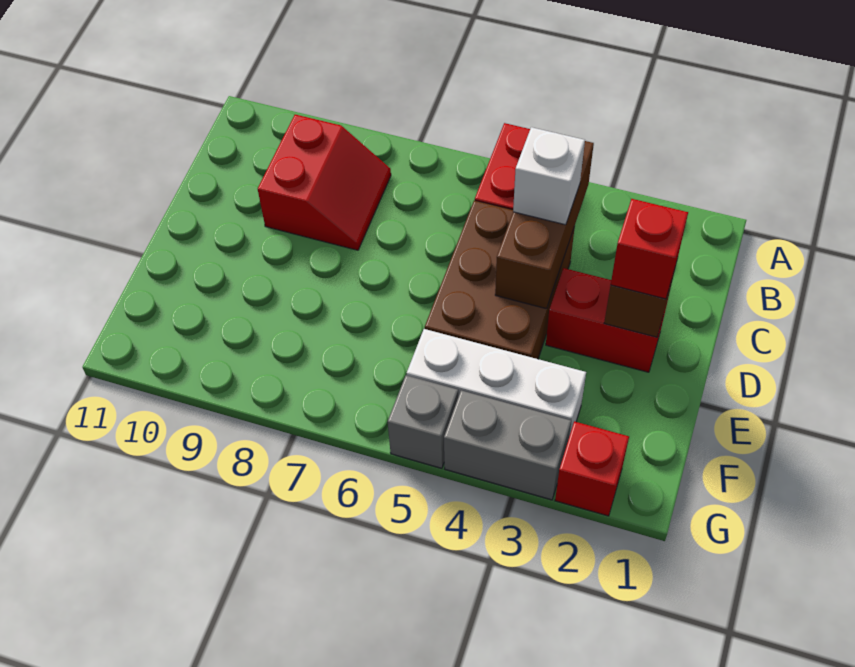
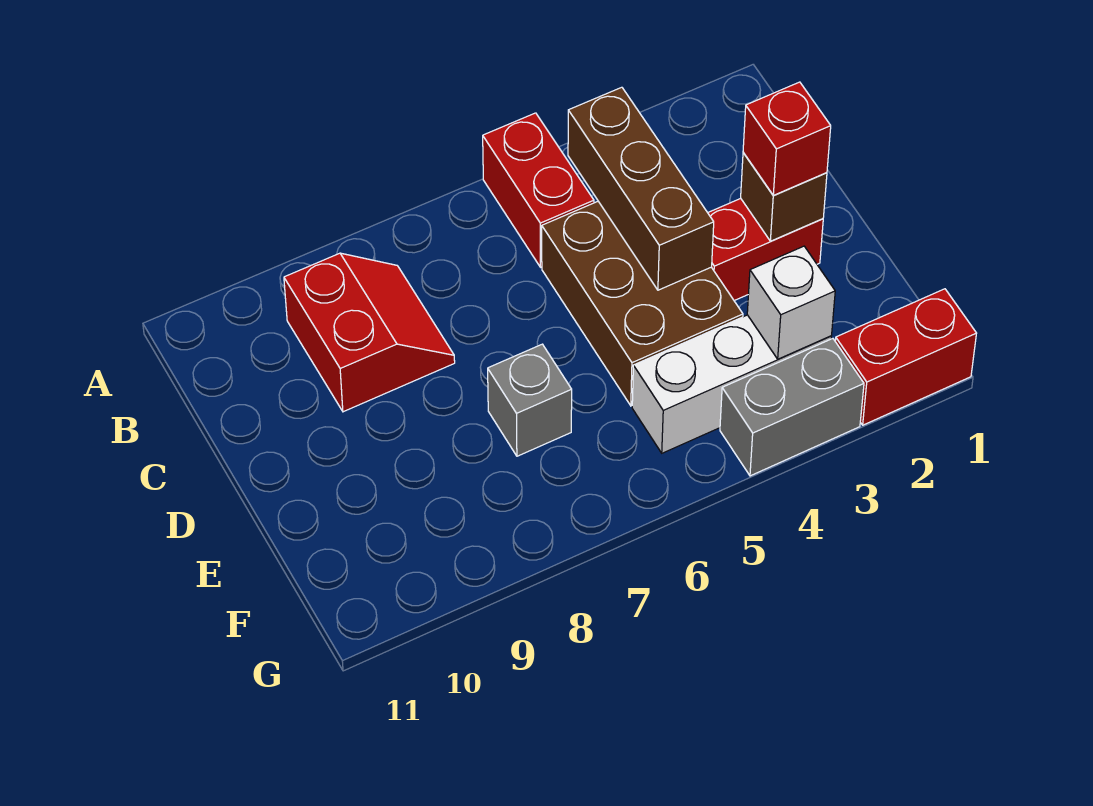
white 1x1 brick [513,127,585,225] -> white 1x1 brick moved to [747,246,835,359]
red 1x1 brick [555,421,629,516] -> red 1x2 brick [835,289,976,425]
grey 1x1 brick [388,375,458,468] -> grey 1x1 brick moved to [488,344,572,456]

